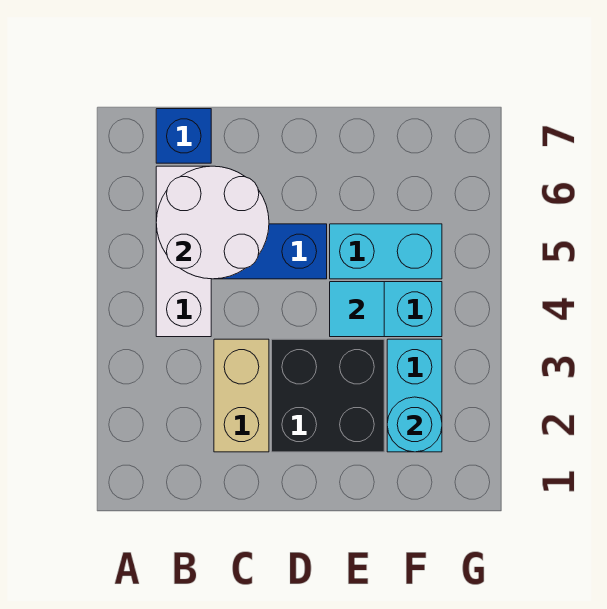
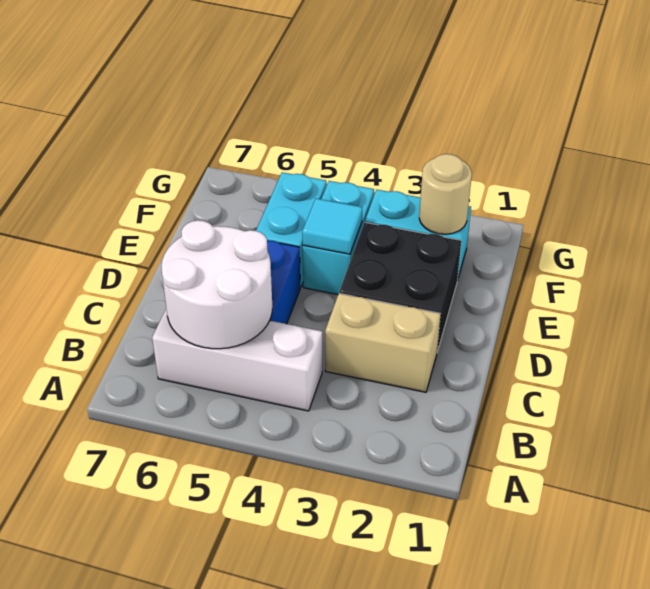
blue 1x1 brick [156,109,211,163] -> none
cyan 1x1 round brick [387,397,442,452] -> tan 1x1 round brick [419,154,472,234]

